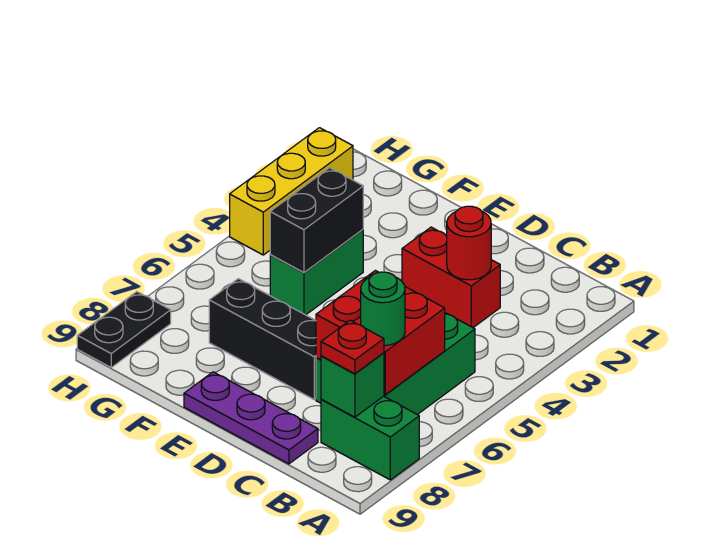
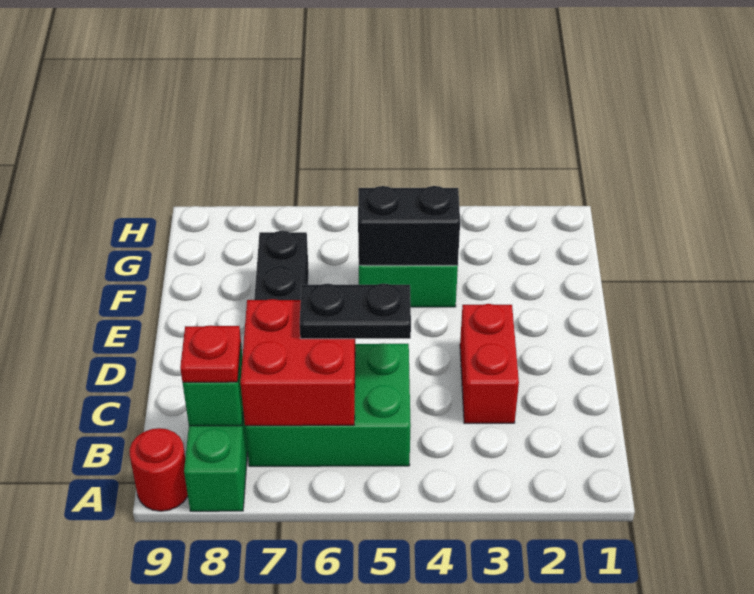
green 1x1 round brick [361,272,405,345] -> none
red 1x1 round brick [447,206,491,280] -> red 1x1 round brick moved to [130,428,188,511]
purple 1x3 plate [184,372,318,464] -> none
yellow 1x3 brick [230,128,353,255] -> none
black 1x2 plate [77,292,171,367] -> black 1x2 plate moved to [300,284,411,339]

